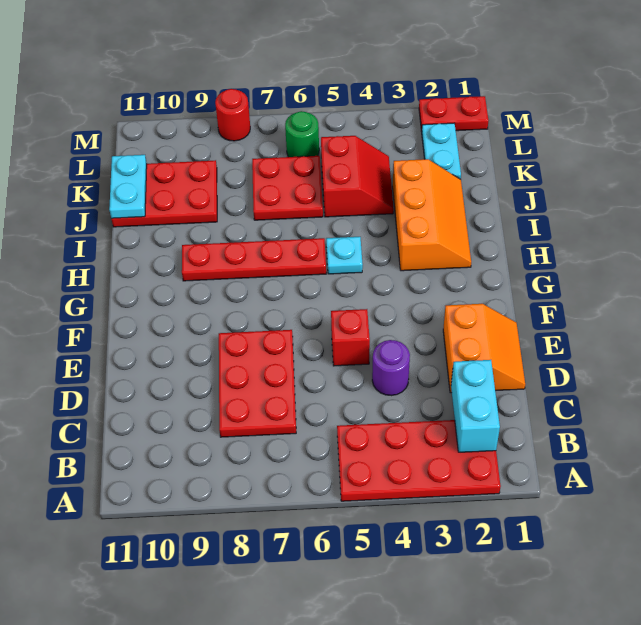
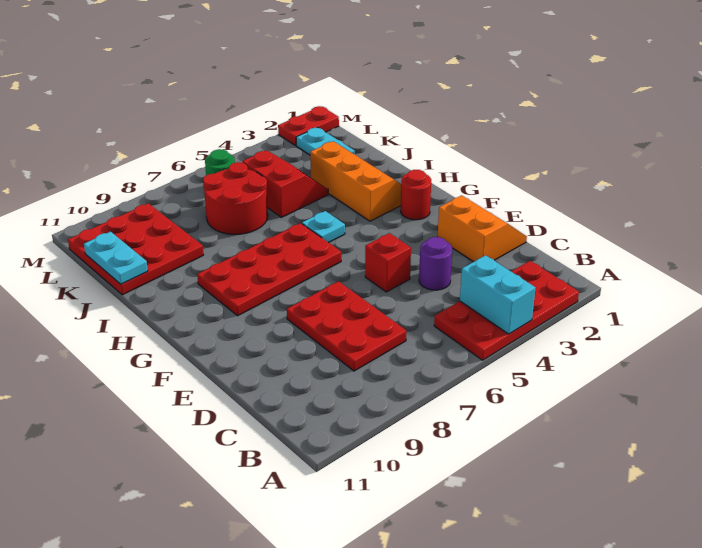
cyan 1x2 brick [451,360,500,452] -> cyan 1x2 brick moved to [460,255,535,334]
red 1x4 plate [182,238,326,281] -> red 2x4 plate [197,223,341,316]
red 2x2 plate [252,156,323,220] -> red 2x2 round brick [203,162,268,234]
red 2x3 plate [112,160,217,227] -> red 3x3 plate [68,203,203,295]
red 1x1 round brick [215,89,250,141] -> red 1x1 round brick moved to [401,170,431,220]

